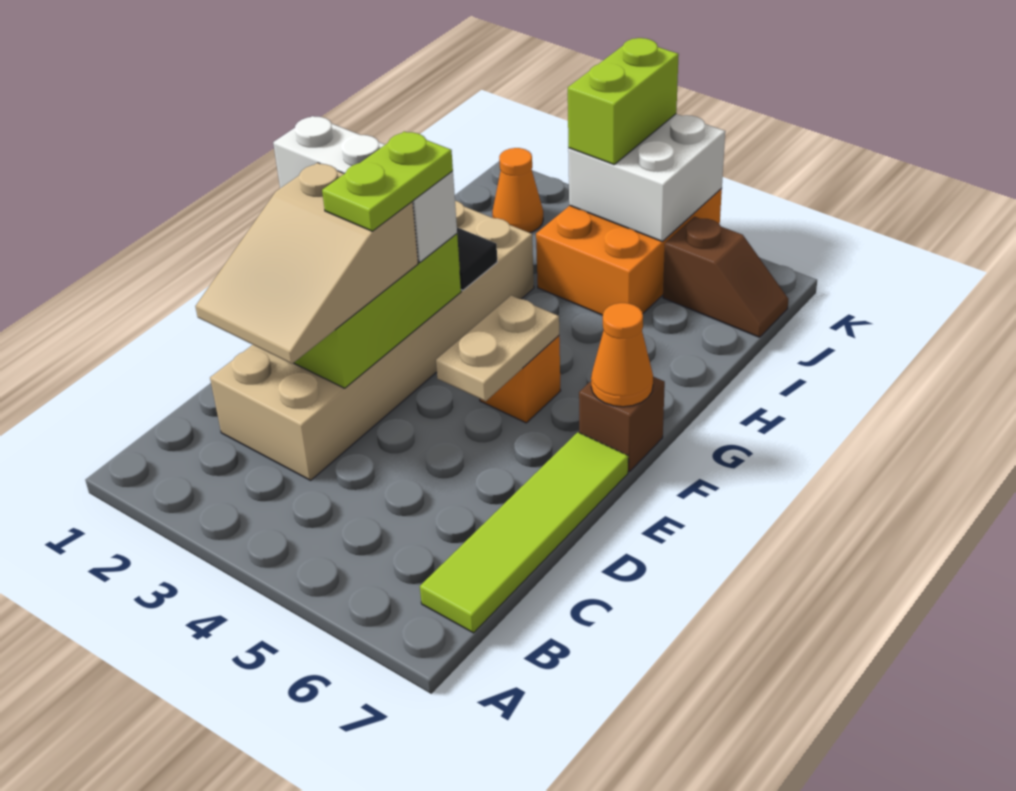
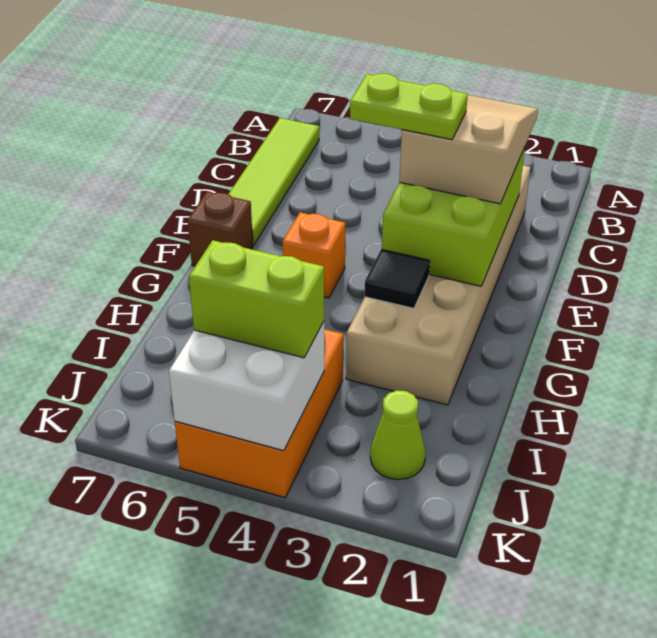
lime 1x2 plate [322,132,453,231] -> lime 1x2 plate turned to [350,74,468,140]
tan 1x2 plate [436,296,559,401] -> none
white 1x3 brick [273,116,457,262] -> none
orange 1x1 cone [591,303,653,407] -> none
orange 1x1 cone [492,148,543,233] -> lime 1x1 cone [370,390,426,479]
lime 1x2 brick [568,38,679,164] -> lime 1x2 brick turned to [189,240,324,358]
brown 1x2 slope [663,217,788,337] -> none

